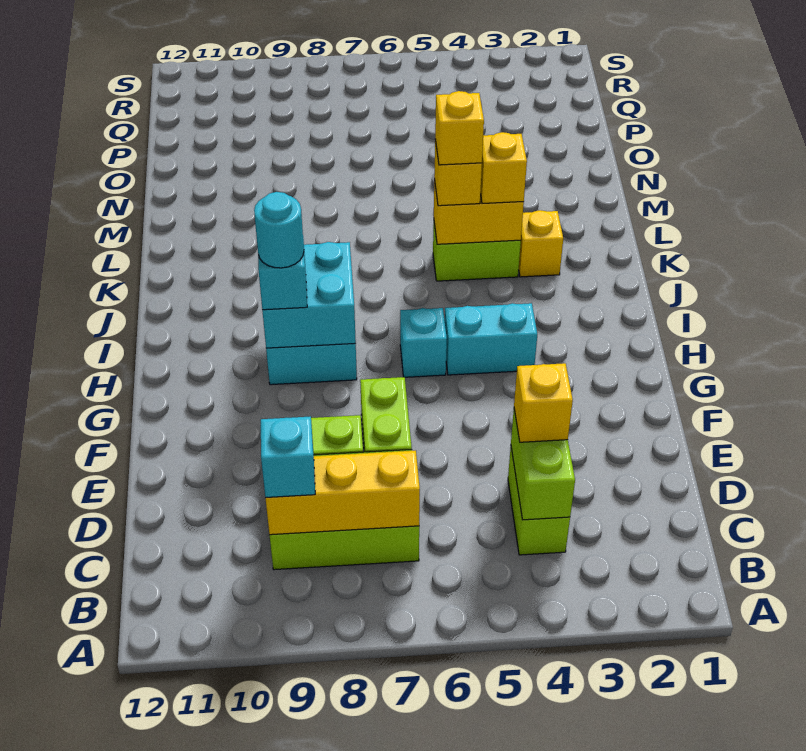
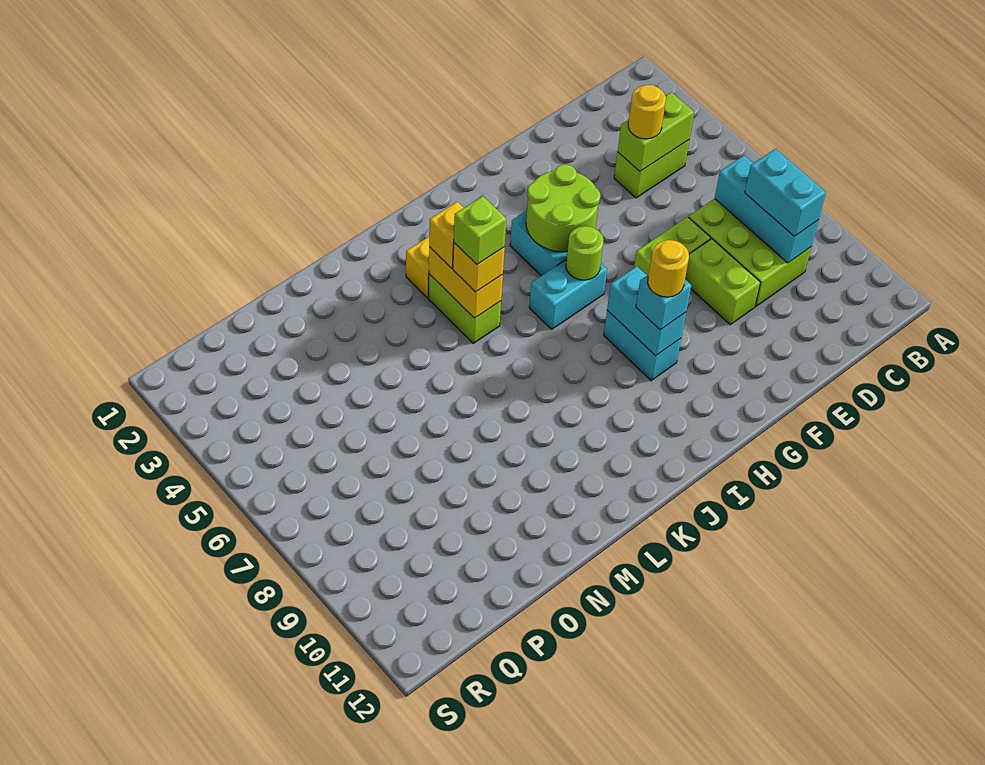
yellow 1x3 brick [265,451,420,535] -> cyan 1x3 brick [715,155,819,263]
cyan 1x1 brick [261,416,315,498] -> cyan 1x2 brick [745,149,826,236]
yellow 1x1 brick [514,363,573,442] -> yellow 1x1 round brick [628,85,666,139]
none -> lime 2x2 round brick [526,164,600,252]
cyan 1x1 brick [400,308,447,377] -> cyan 1x2 brick [529,259,607,329]
none -> lime 1x1 round brick [566,226,604,280]
cyan 2x2 brick [262,242,356,348] -> cyan 1x2 brick [607,266,686,356]
cyan 1x1 round brick [254,192,304,268] -> yellow 1x1 round brick [648,240,689,297]
yellow 1x1 brick [435,91,484,165] -> lime 1x1 brick [454,196,506,264]

